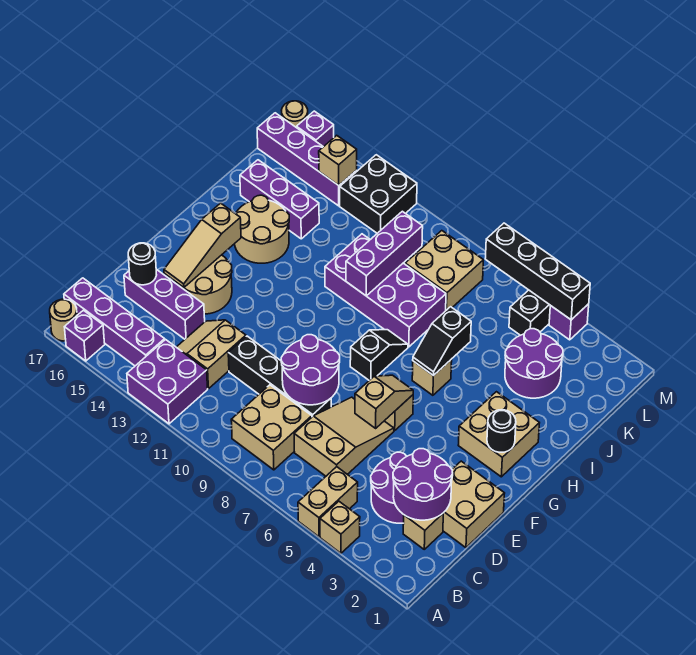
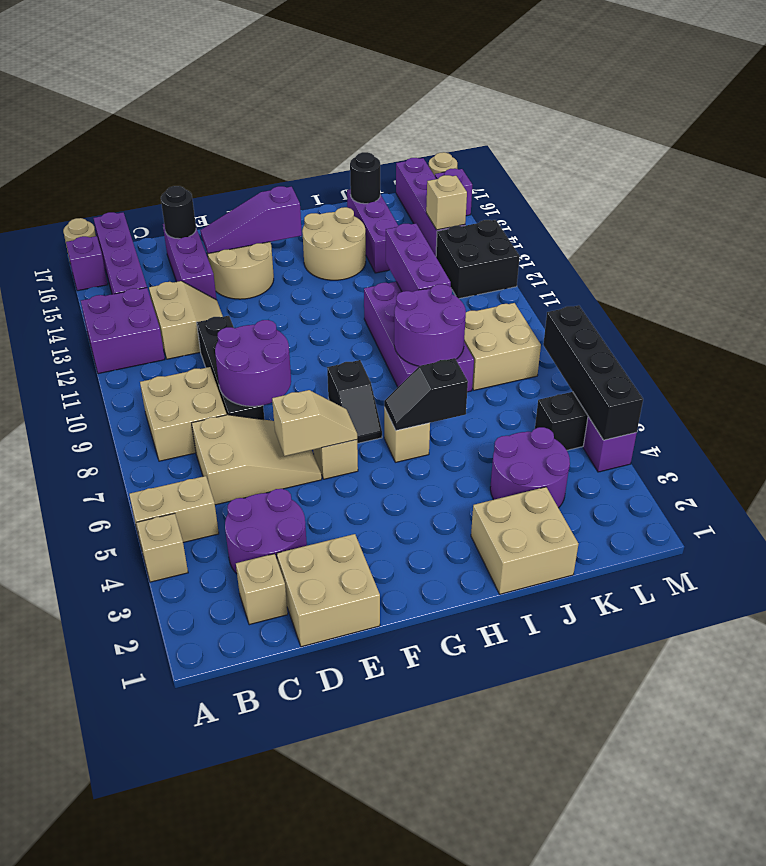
purple 2x2 round brick [393,449,453,520] -> purple 2x2 round brick moved to [394,284,466,366]
tan 2x2 slope [177,320,246,389] -> tan 2x2 slope turned to [149,281,223,359]
tan 1x3 slope [164,203,241,288] -> purple 1x3 slope [200,186,302,254]
tan 2x2 brick [458,392,539,477] -> tan 2x2 brick moved to [471,487,578,594]
black 1x1 round brick [487,410,516,452] -> black 1x1 round brick moved to [350,152,380,204]
black 1x2 slope [350,330,408,380] -> black 1x2 slope turned to [327,360,382,444]
purple 1x3 brick [346,211,423,296] -> purple 1x3 brick turned to [386,224,451,292]

